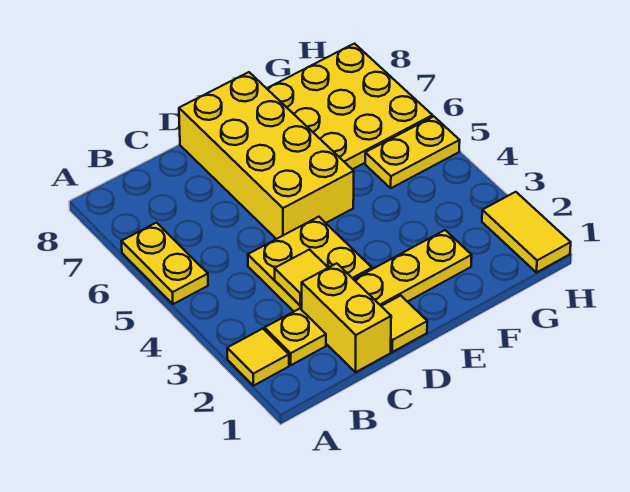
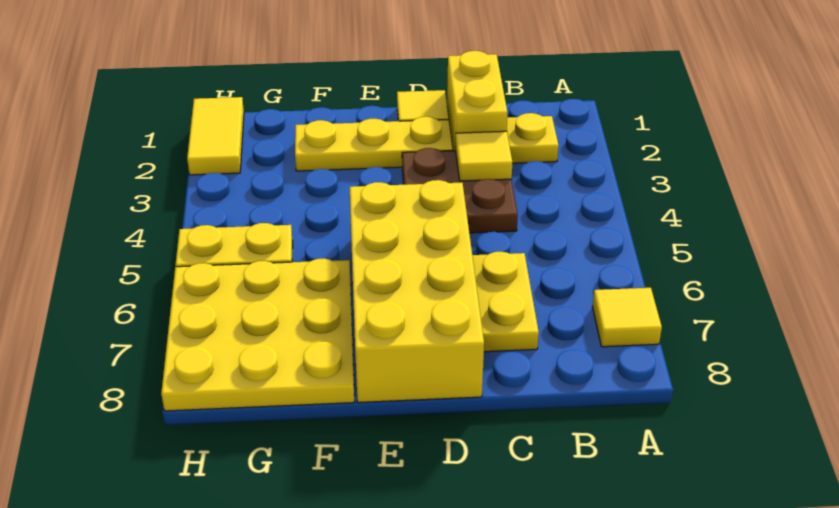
yellow 1x1 tile [227,329,289,386] -> yellow 1x1 tile moved to [592,288,662,347]
yellow 1x2 plate [121,223,208,304] -> yellow 1x2 plate moved to [472,252,539,352]
yellow 2x2 plate [248,217,372,311] -> brown 2x2 plate [402,148,518,233]

